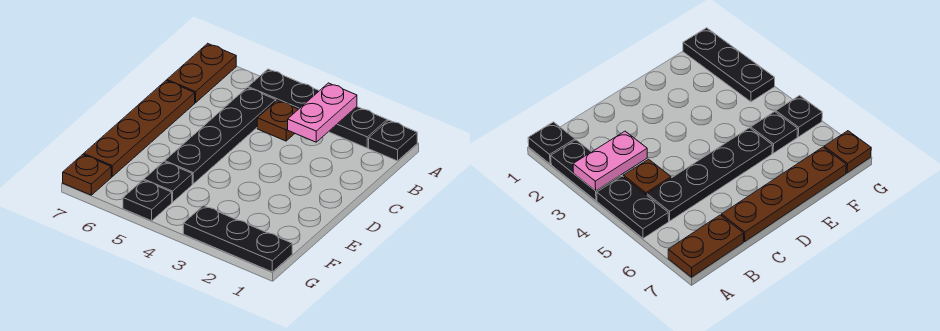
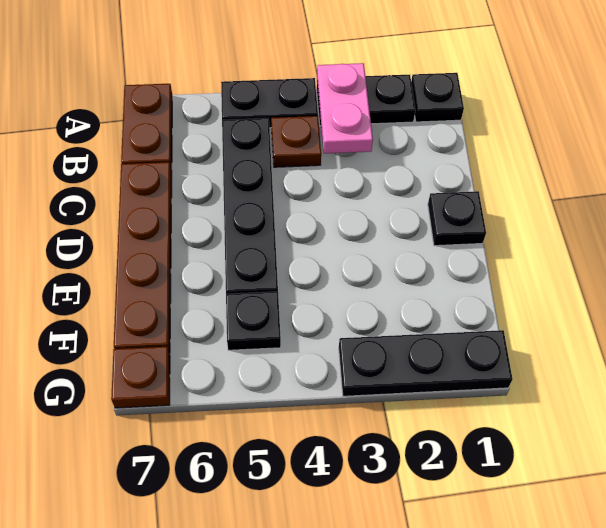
black 1x1 plate [123,180,172,221] -> black 1x1 plate moved to [428,191,486,246]

